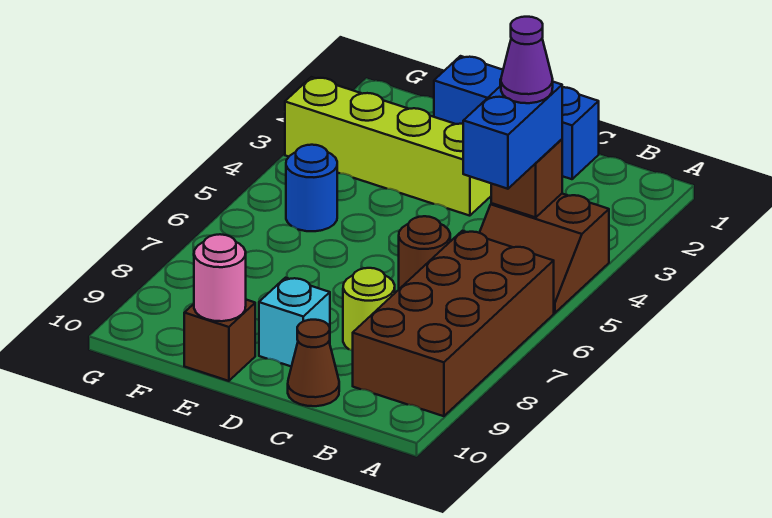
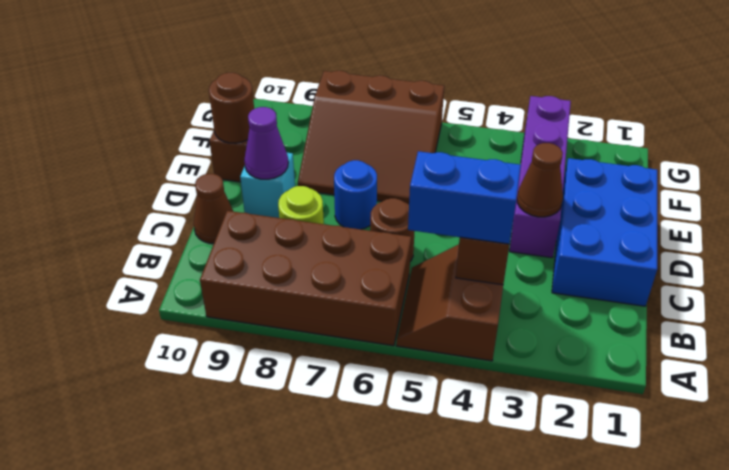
purple 1x1 cone [501,17,553,103] -> purple 1x1 cone moved to [244,107,288,179]
blue 1x3 brick [434,56,599,179] -> blue 2x3 brick [552,158,657,306]
lime 1x4 brick [285,77,491,216] -> purple 1x4 brick [509,96,571,258]
none -> brown 1x1 cone [517,143,563,217]
none -> brown 3x3 slope [297,71,444,204]
pink 1x1 round brick [194,234,246,321] -> brown 1x1 round brick [209,73,254,143]
blue 1x1 round brick [286,145,337,231] -> blue 1x1 round brick moved to [334,160,377,229]

